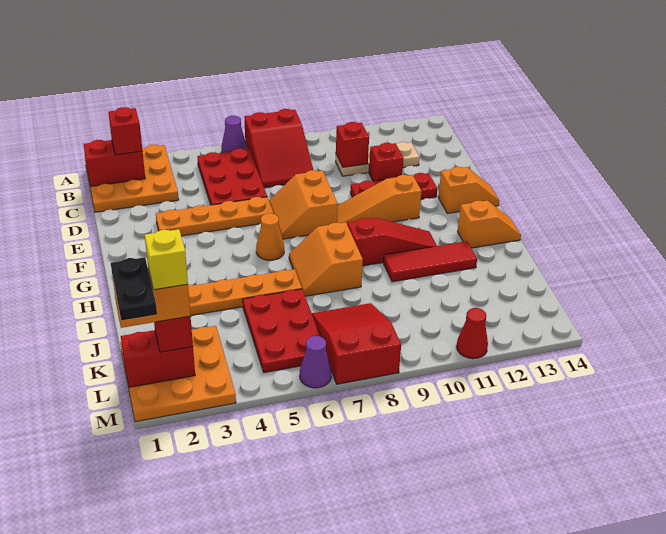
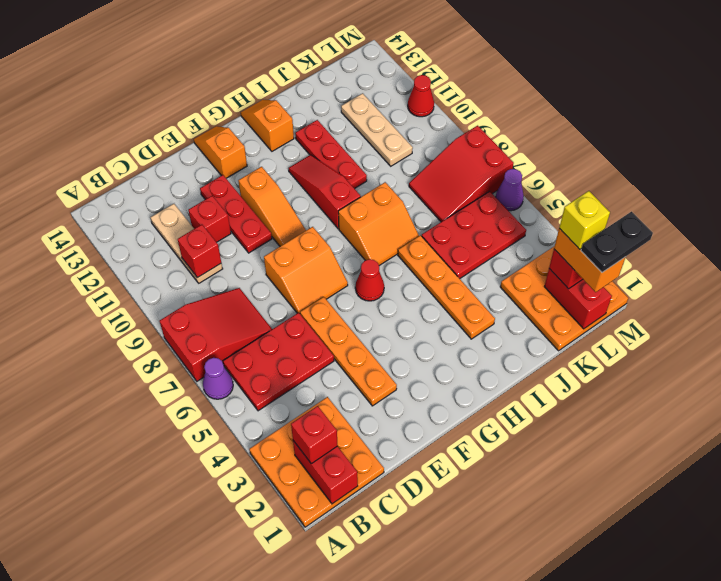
orange 1x1 cone [256,213,284,260] -> red 1x1 cone [355,259,384,301]
red 1x3 tile [383,241,477,282] -> red 1x3 plate [295,120,367,189]
none -> tan 1x3 plate [341,93,413,166]

